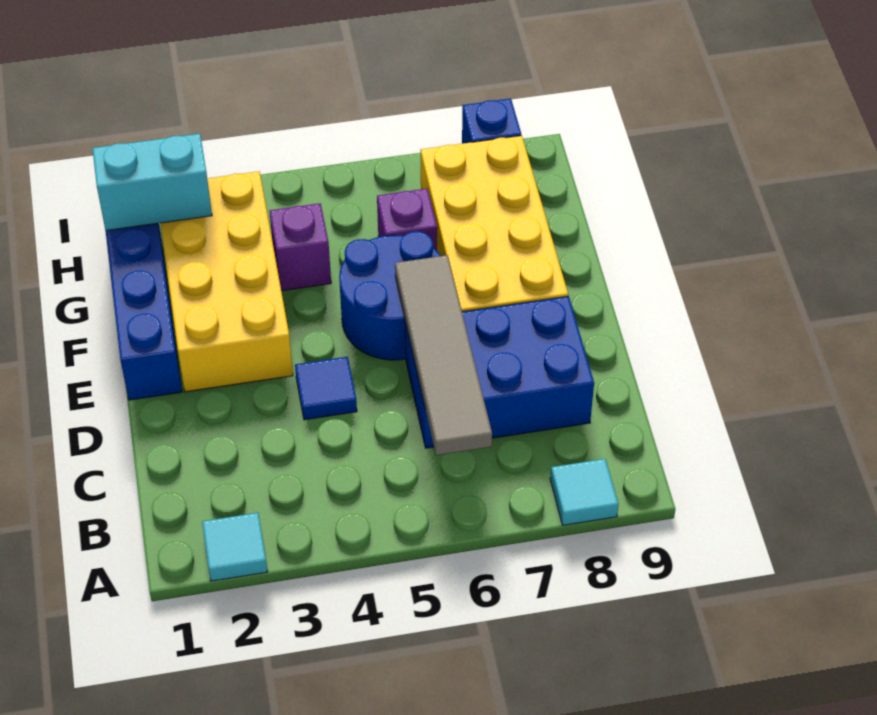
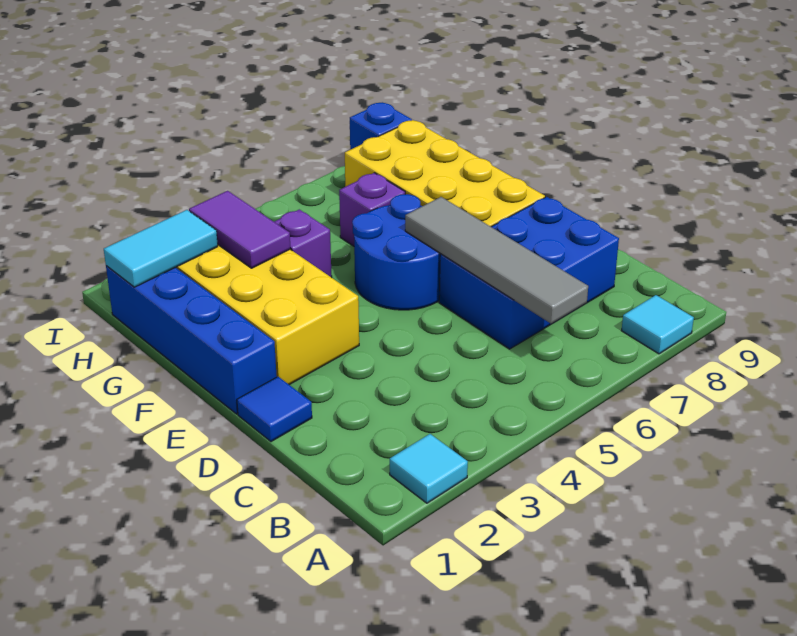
blue 1x1 tile [295,357,357,420] -> blue 1x1 tile moved to [237,377,312,442]
none -> purple 1x2 tile [189,191,291,268]
cyan 1x2 brick [92,134,212,231] -> cyan 1x2 tile [104,210,218,287]

